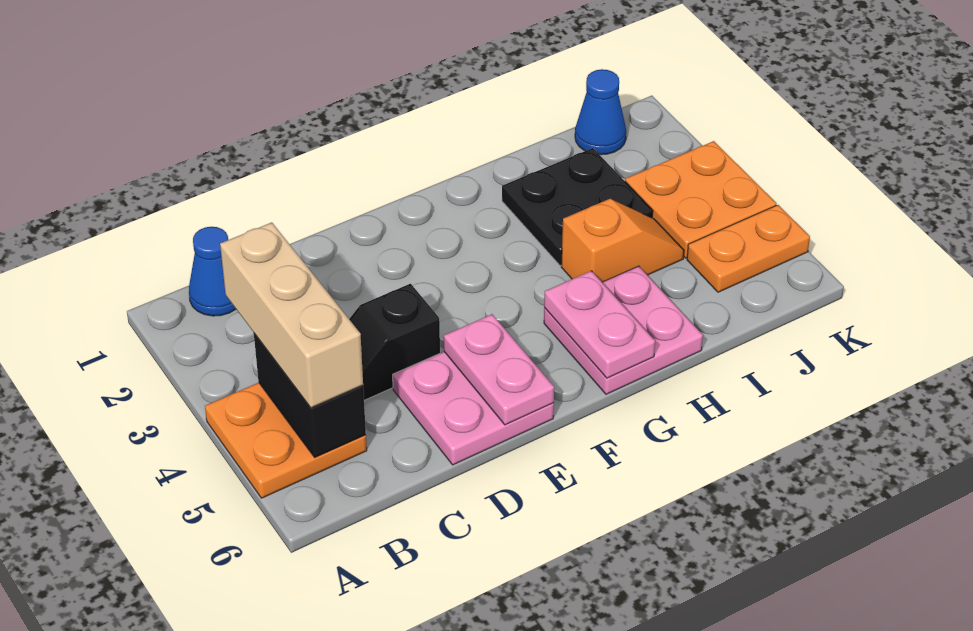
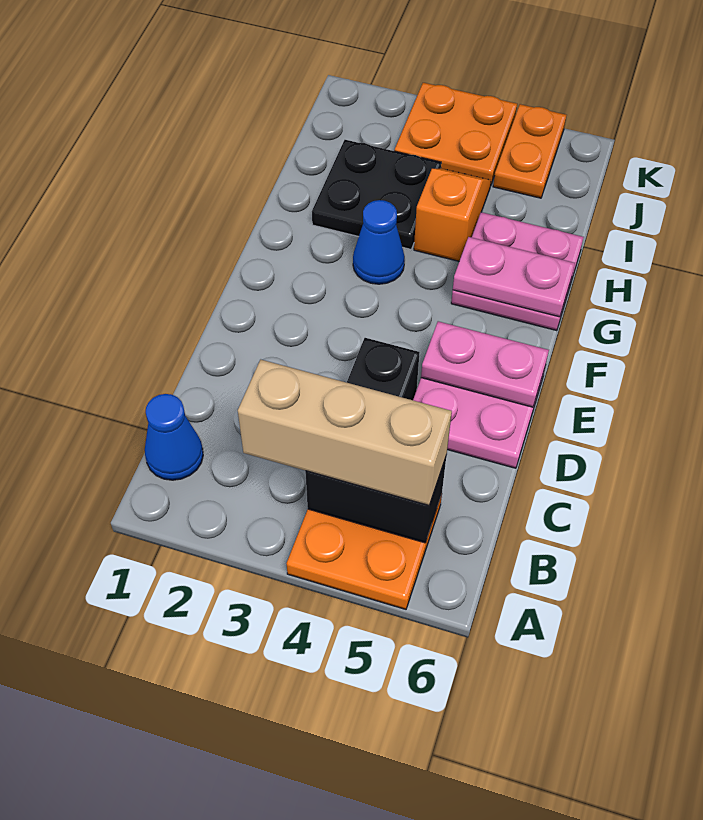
blue 1x1 cone [575,69,626,155] -> blue 1x1 cone moved to [353,200,405,284]

